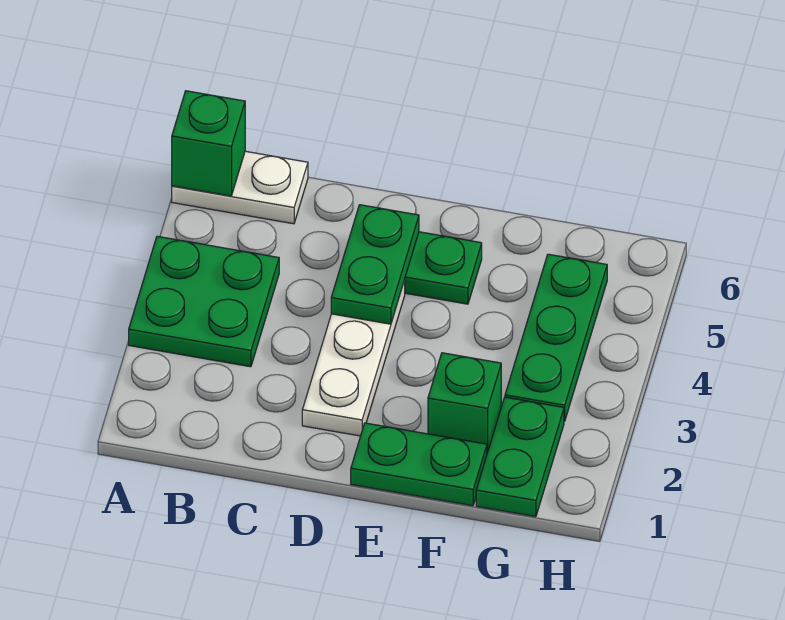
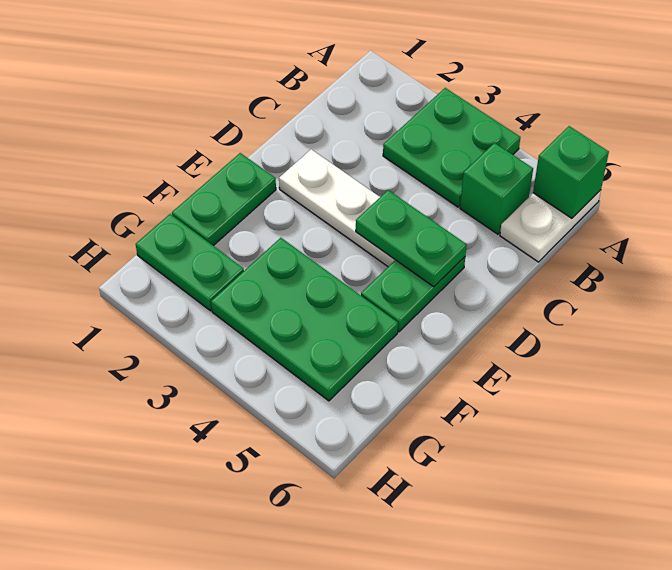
green 1x1 brick [428,353,501,453] -> green 1x1 brick moved to [460,143,533,234]
green 1x3 plate [505,254,607,421] -> green 2x3 plate [211,238,398,401]

